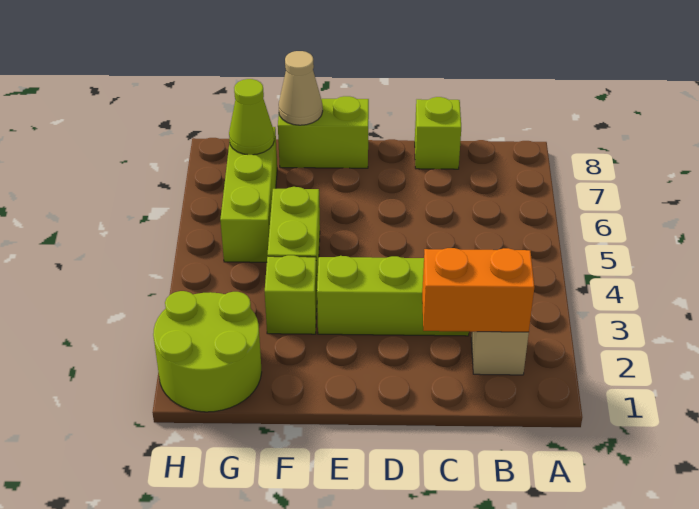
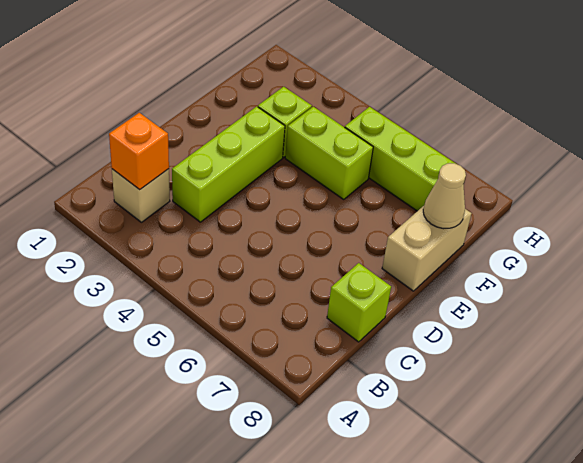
orange 1x2 brick [422,248,534,332] -> orange 1x1 brick [109,113,169,190]
lime 1x2 brick [278,96,369,168] -> tan 1x2 brick [382,206,472,291]
lime 2x2 round brick [153,291,262,412] -> none
lime 1x1 cone [229,79,274,155] -> none

